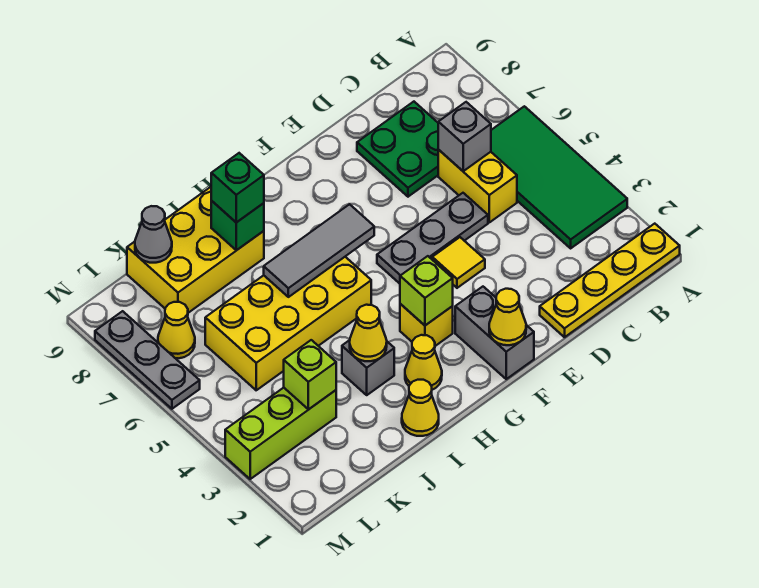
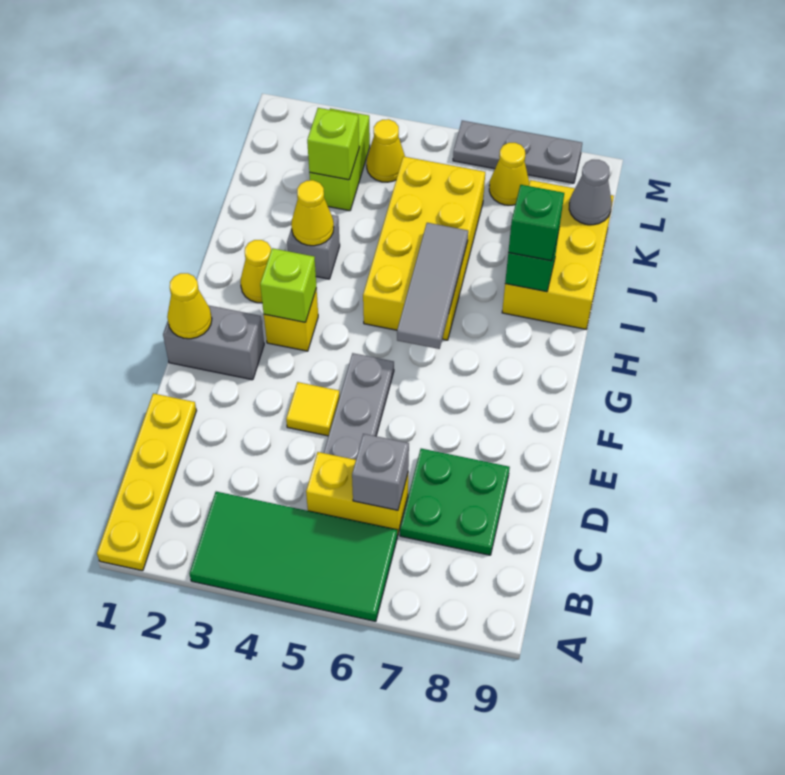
yellow 1x1 cone [402,380,439,436] -> yellow 1x1 cone moved to [366,119,405,182]
lime 1x3 brick [225,388,336,479] -> lime 1x2 brick [309,108,370,211]

